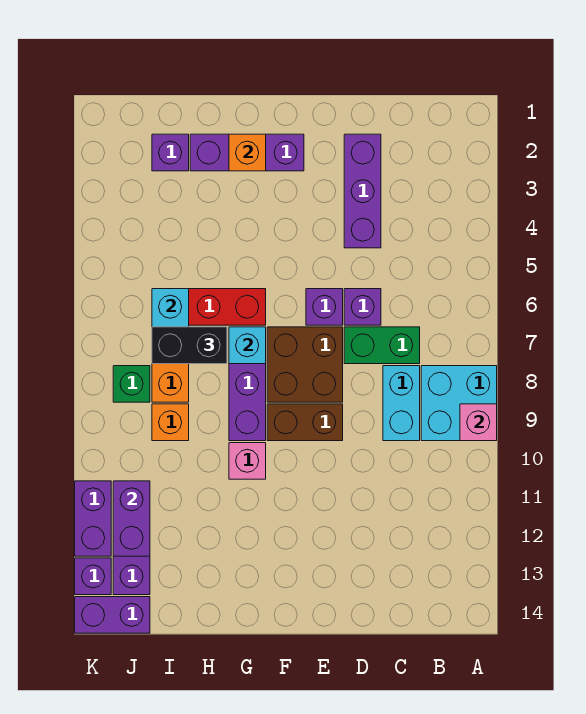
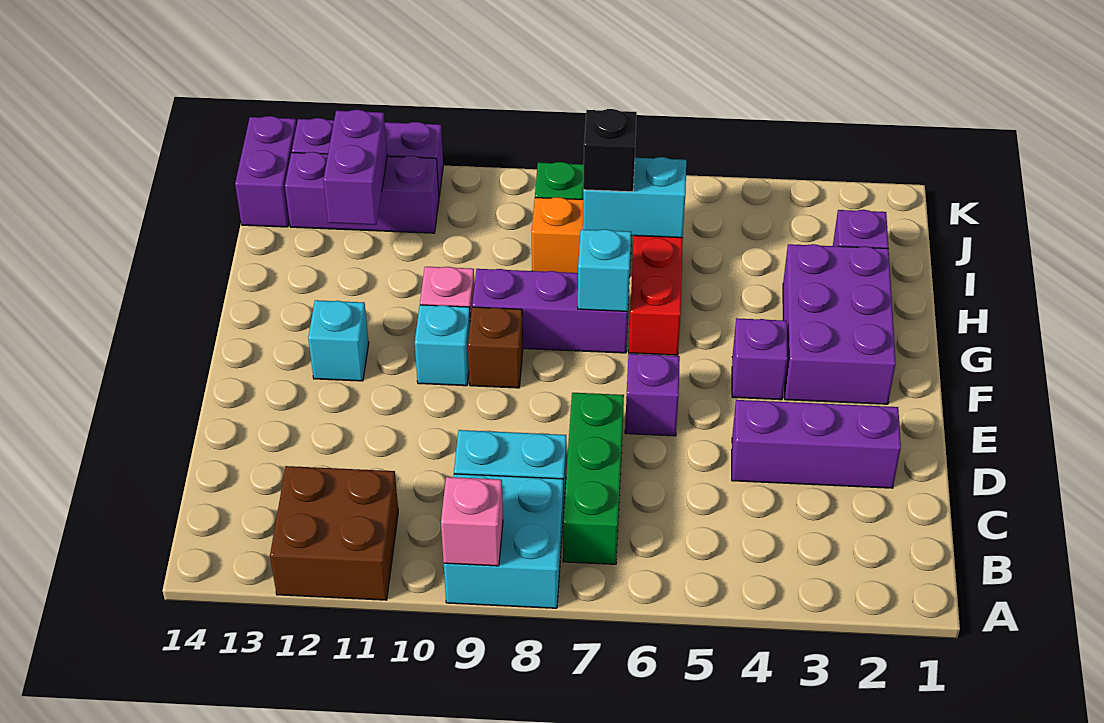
green 1x2 brick [344,327,420,364] -> green 1x3 brick [563,393,624,564]
purple 1x1 brick [344,289,381,325] -> purple 1x1 brick moved to [732,318,787,400]
brown 2x2 brick [267,327,343,402] -> brown 2x2 brick moved to [270,466,398,600]
brown 1x2 brick [267,404,343,441] -> brown 1x1 brick [468,307,523,388]
purple 1x3 brick [190,134,304,171] -> purple 2x3 brick [783,244,896,404]
none -> cyan 1x1 brick [415,305,470,386]
none -> cyan 1x1 brick [308,300,369,381]
orange 1x1 brick [229,134,266,171] -> none
black 1x2 brick [152,327,227,364] -> black 1x1 brick [583,109,637,192]
orange 1x1 brick [152,404,189,441] -> none
purple 1x2 brick [113,481,150,556] -> purple 1x2 brick turned to [324,110,387,225]

